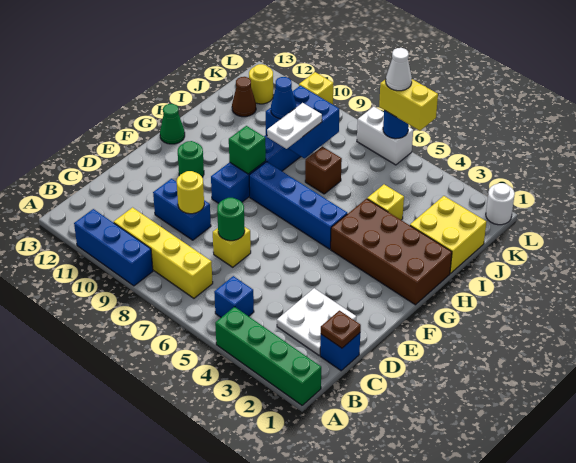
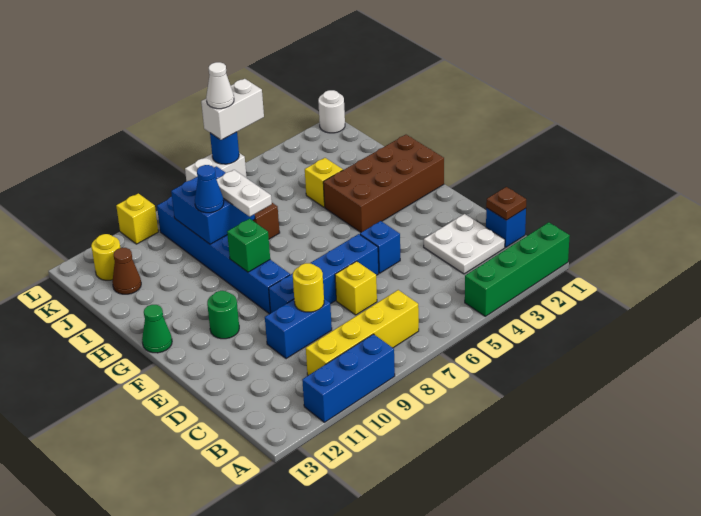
blue 1x1 brick [214,276,254,317] -> blue 1x1 brick moved to [360,221,400,273]
green 1x1 round brick [217,198,245,241] -> none
blue 1x4 brick [249,162,347,249] -> blue 1x4 brick moved to [269,234,379,313]
yellow 2x2 brick [410,196,486,273] -> none
yellow 1x2 brick [379,79,438,131] -> white 1x2 brick [201,79,264,140]

